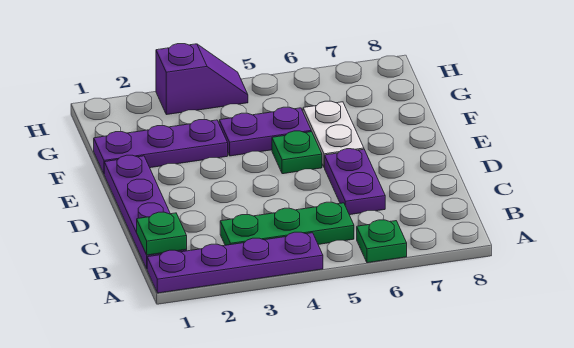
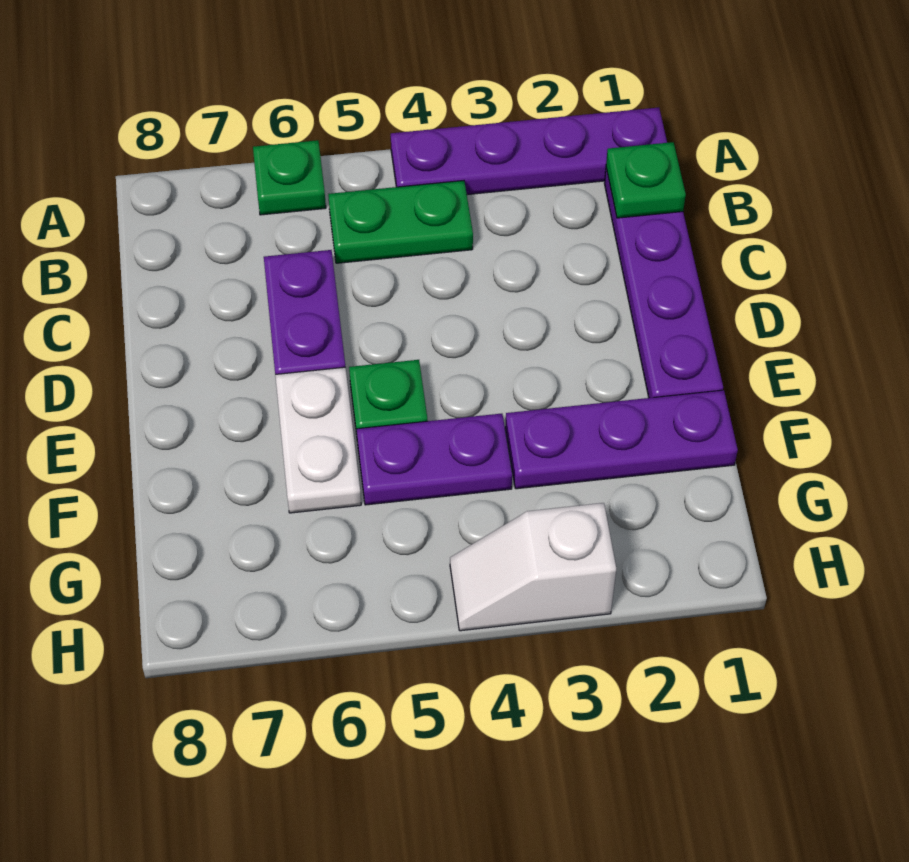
green 1x3 plate [220,202,354,245] -> green 1x2 plate [328,181,473,263]
purple 1x2 slope [156,44,248,115] -> white 1x2 slope [450,503,616,631]

